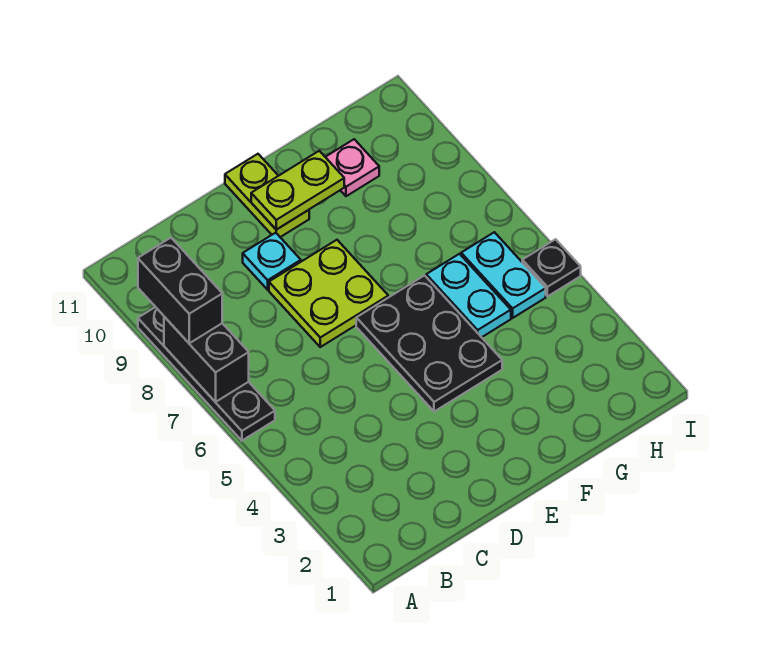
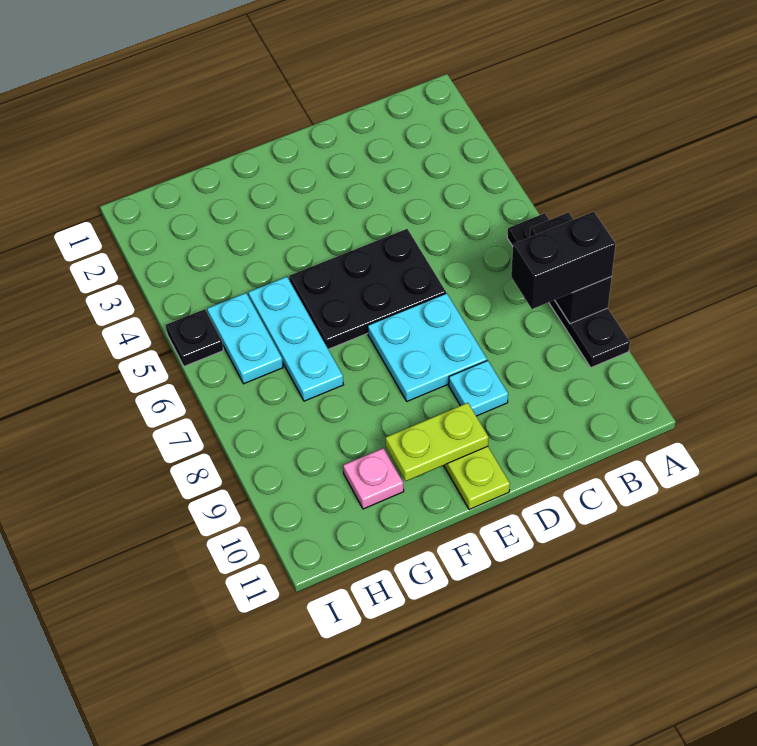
black 1x2 brick [138,238,222,343] -> black 1x2 brick turned to [511,212,616,309]
lime 2x2 plate [269,240,388,347] -> cyan 2x2 plate [368,293,487,401]
black 2x3 plate [356,276,502,412] -> black 2x3 plate turned to [289,229,446,349]
cyan 1x2 plate [426,254,511,337] -> cyan 1x3 plate [248,277,344,401]

